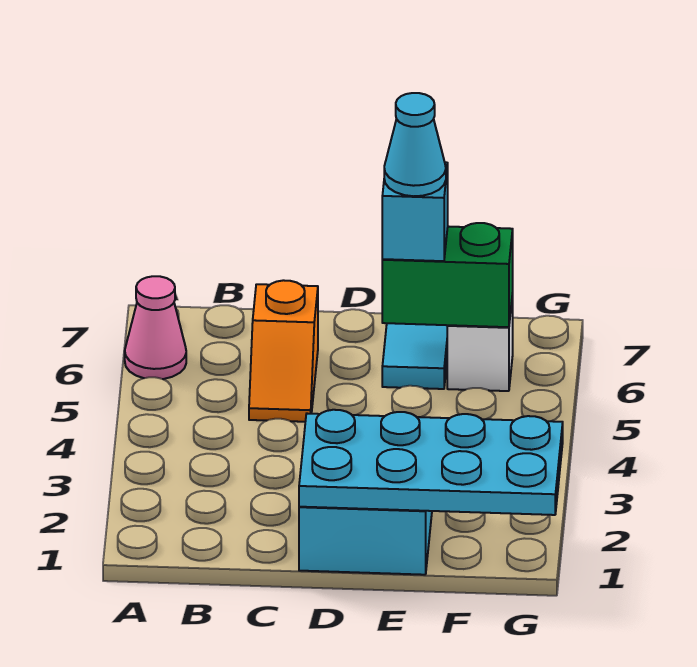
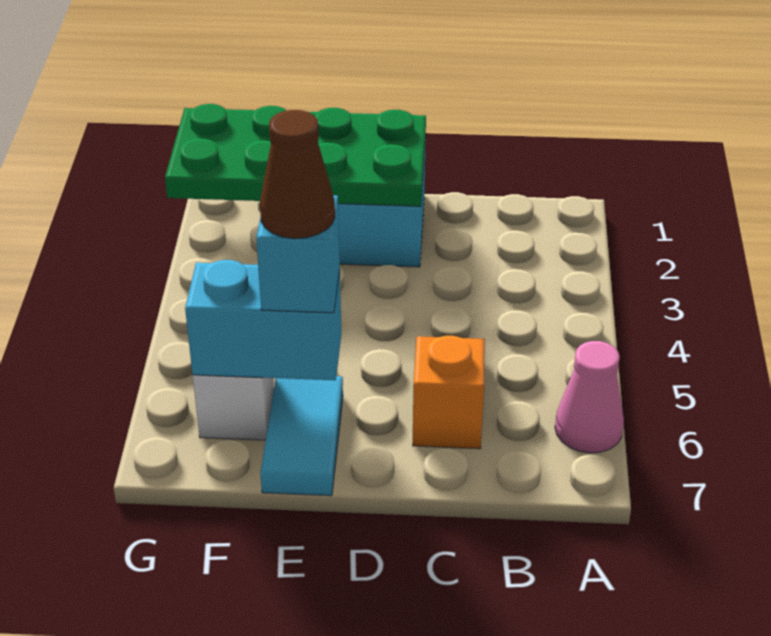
cyan 2x4 plate [299,410,563,515] -> green 2x4 plate [165,104,426,206]
green 1x2 brick [382,223,513,327] -> cyan 1x2 brick [185,260,341,380]
cyan 1x1 cone [384,93,446,196] -> brown 1x1 cone [260,110,335,238]

